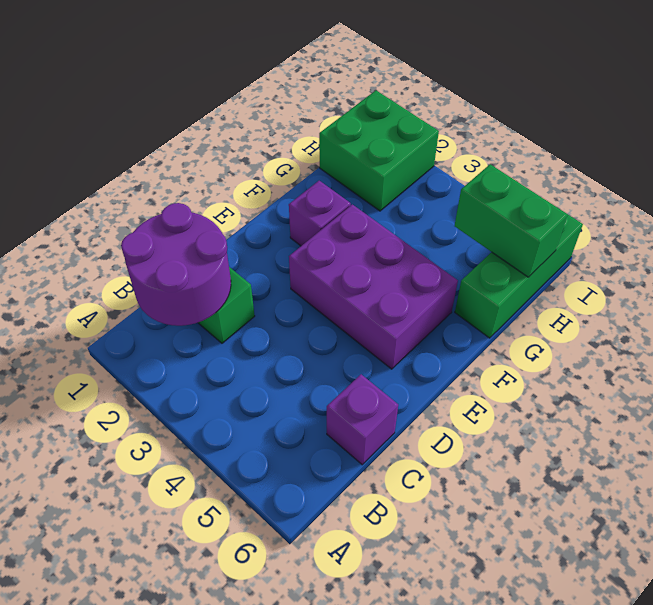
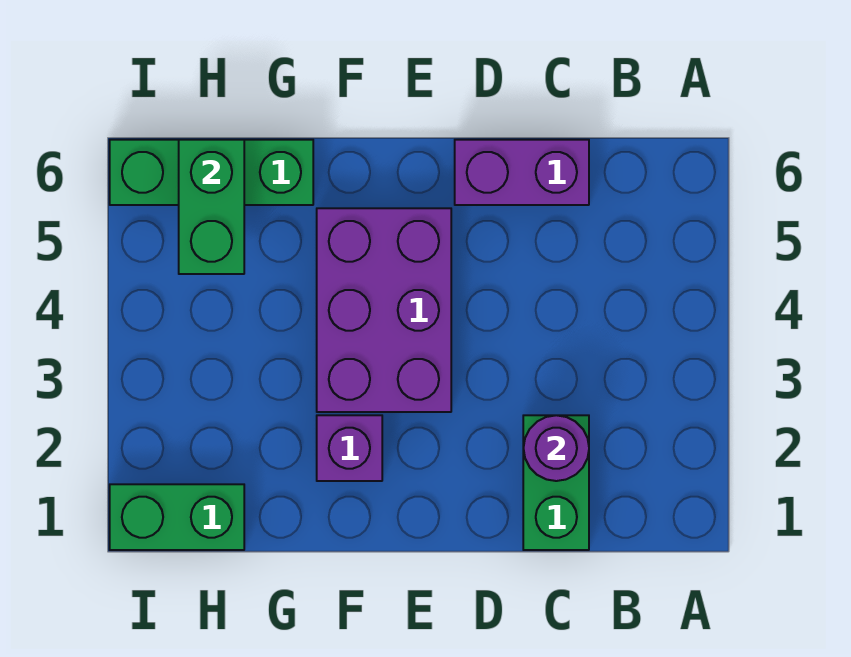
purple 2x2 round brick [121,203,231,326] -> purple 1x1 round brick [523,415,589,481]
purple 1x1 brick [327,374,398,465] -> purple 1x2 brick [455,140,589,205]
green 2x2 brick [319,91,439,211] -> green 1x2 brick [110,484,244,550]

